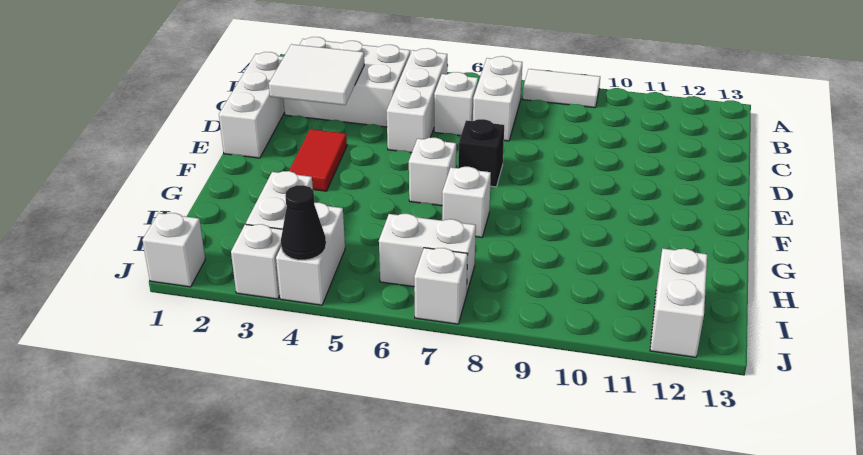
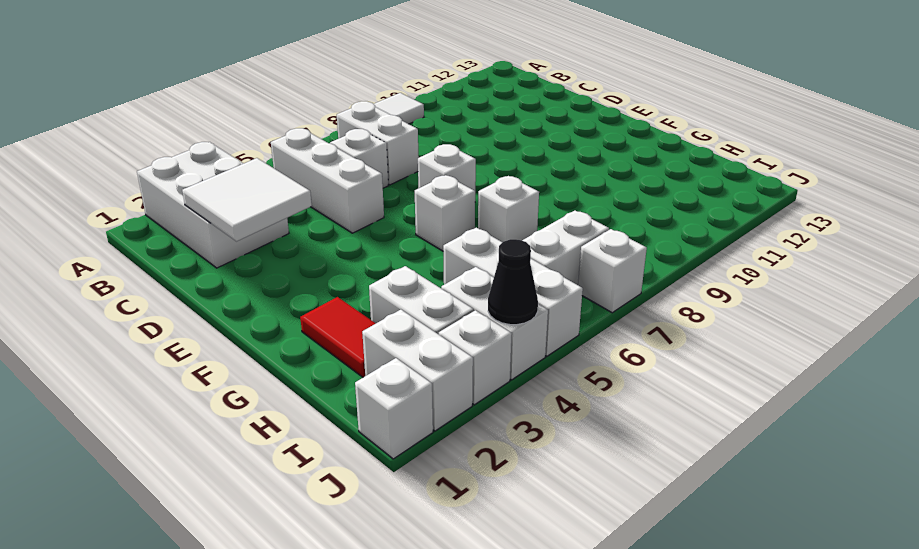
white 2x3 brick [284,37,410,127] -> white 2x3 brick turned to [137,142,289,268]
white 1x3 brick [219,52,285,158] -> white 1x3 brick moved to [443,228,583,356]
red 1x2 tile [289,129,347,191] -> red 1x2 tile moved to [300,297,376,377]
black 1x1 brick [458,119,504,187] -> white 1x1 brick [418,144,476,191]
white 1x2 brick [650,249,707,357] -> white 1x2 brick moved to [362,310,473,431]

